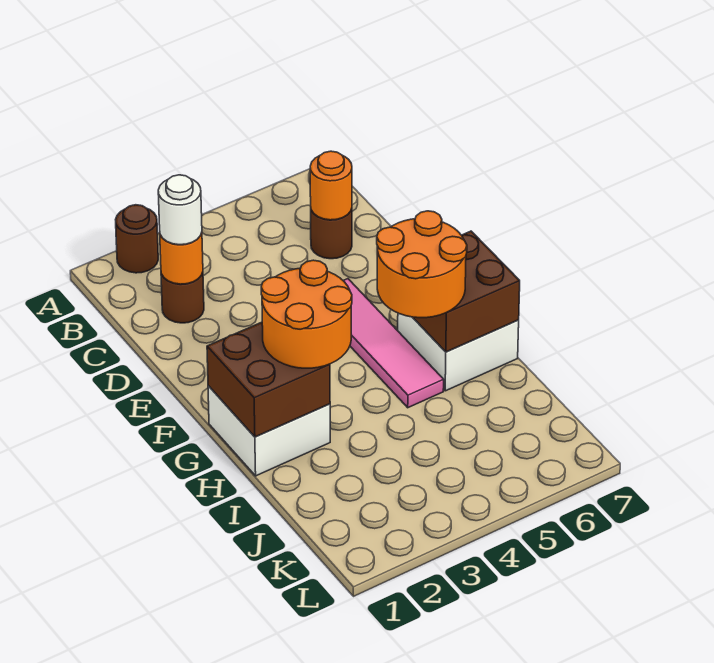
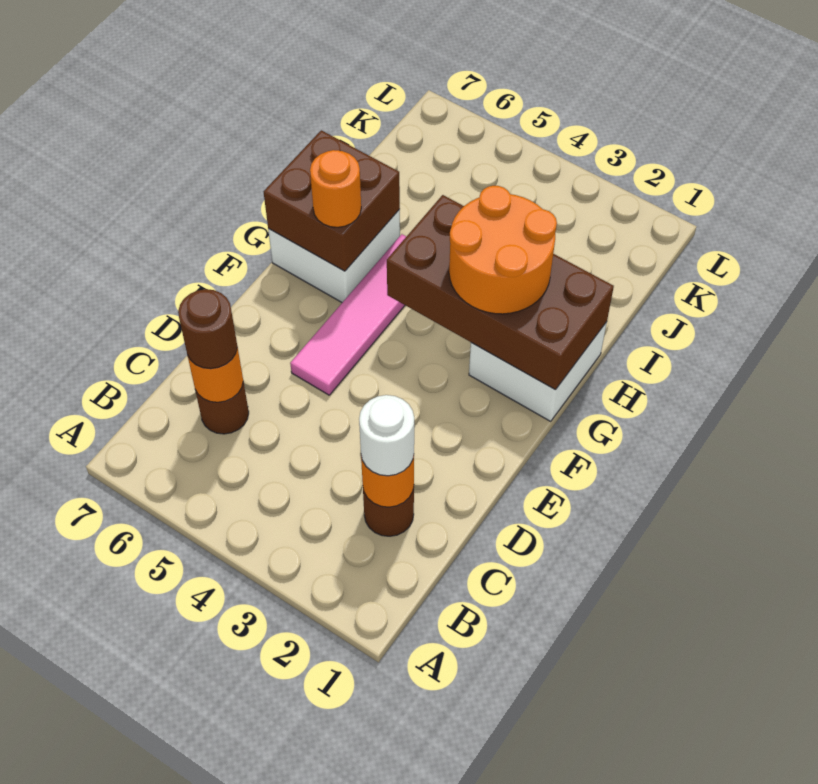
brown 1x1 round brick [116,205,158,273] -> brown 1x1 round brick moved to [178,289,237,369]
brown 2x2 brick [207,322,330,437] -> brown 2x4 brick [387,195,614,390]
orange 2x2 round brick [377,211,467,318] -> orange 1x1 round brick [310,150,361,227]

